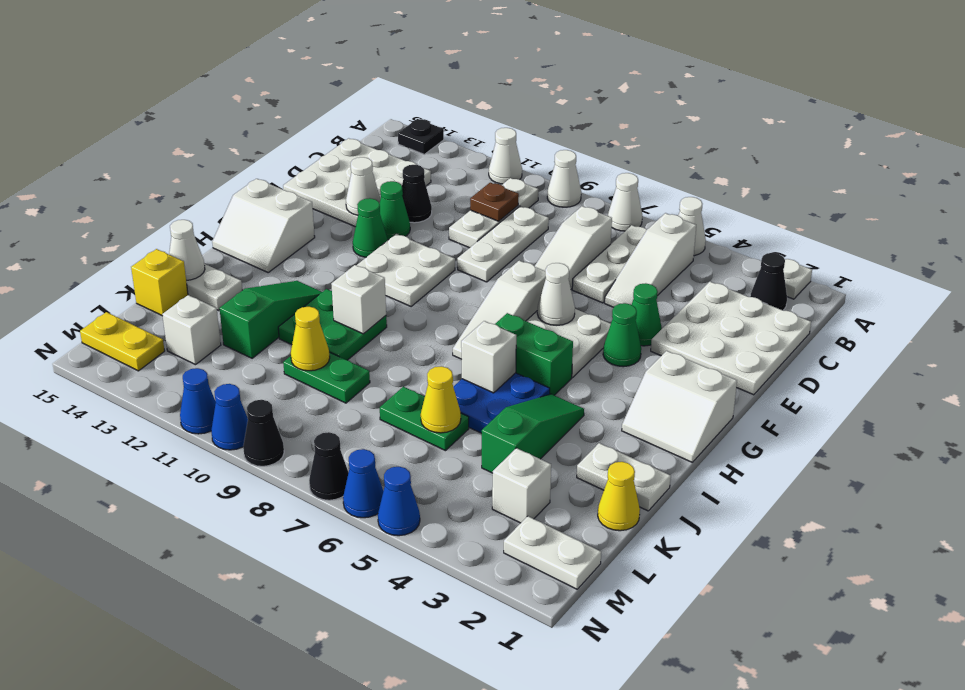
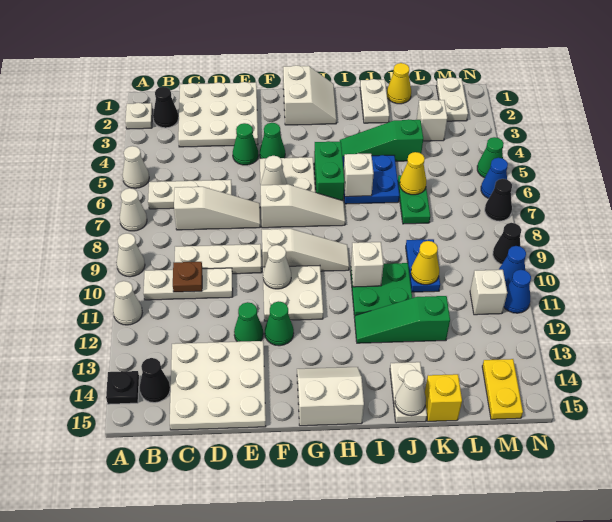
white 1x3 slope [605,213,696,307] -> white 1x3 slope moved to [262,229,349,271]
black 1x1 cone [402,165,432,223] -> black 1x1 cone moved to [140,358,170,403]
white 1x1 cone [346,157,380,215] -> white 1x1 cone moved to [263,245,291,289]
white 2x2 slope [212,179,315,272] -> white 2x2 slope turned to [297,367,364,426]
green 1x2 plate [283,352,370,403] -> blue 1x2 plate [406,239,440,292]
white 1x1 brick [162,295,221,365] -> white 1x1 brick moved to [470,270,507,315]
blue 1x1 cone [378,467,420,536] -> green 1x1 cone [477,137,504,178]

